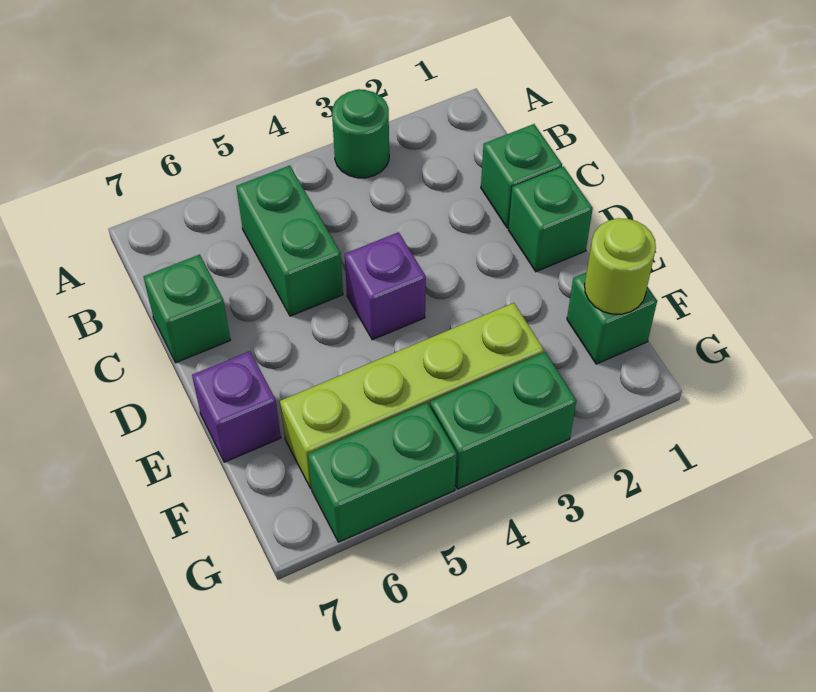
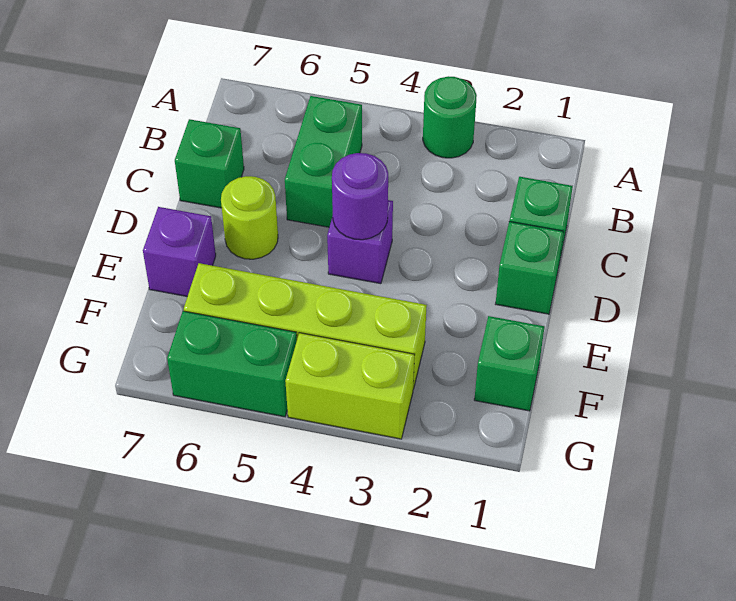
none -> purple 1x1 round brick [332,153,388,240]
lime 1x1 round brick [585,218,656,314] -> lime 1x1 round brick moved to [221,176,278,259]
green 1x2 brick [430,352,576,489] -> lime 1x2 brick [285,333,415,439]

